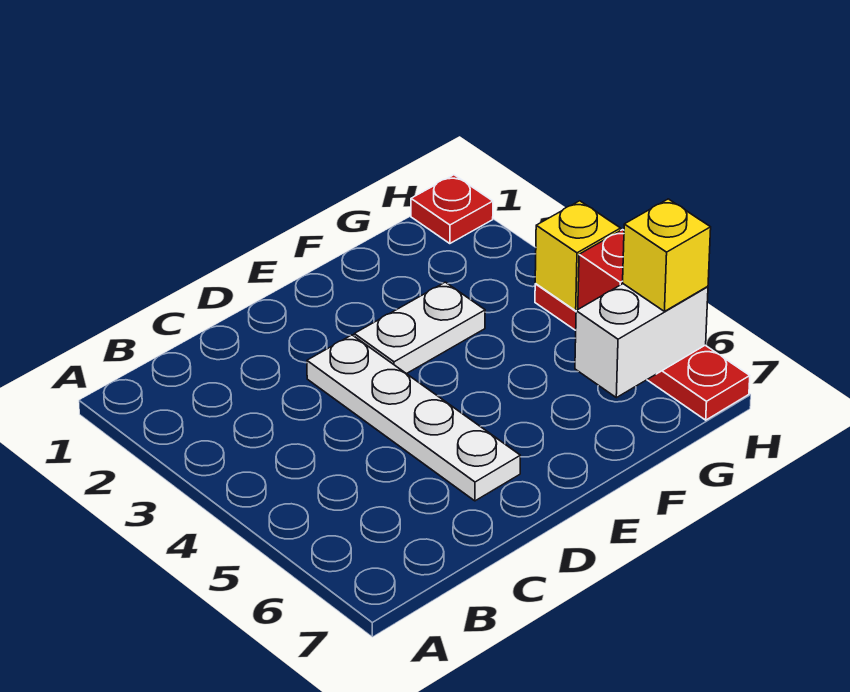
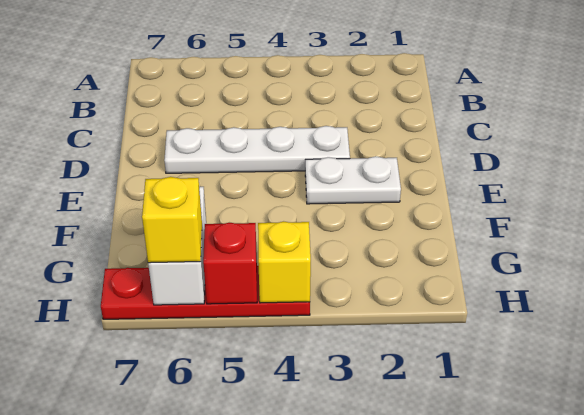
white 1x2 plate [354,282,485,374] -> white 1x2 plate turned to [305,156,401,204]
red 1x1 plate [411,175,493,244] -> none

